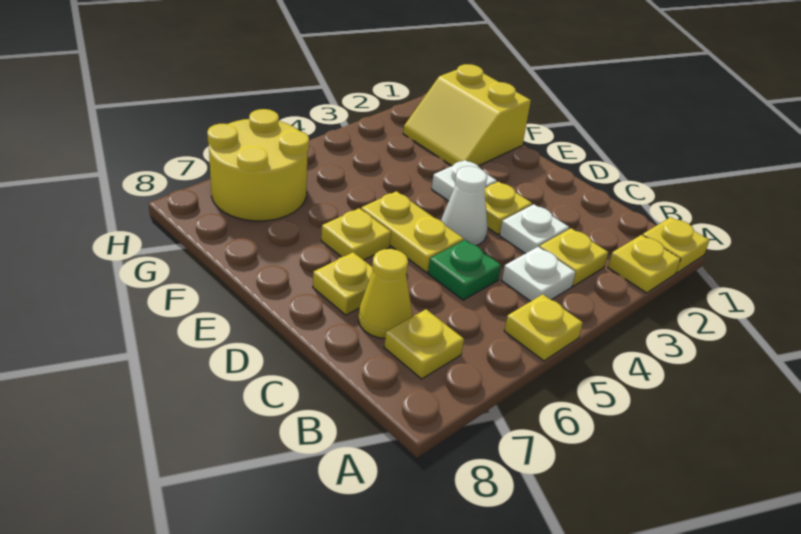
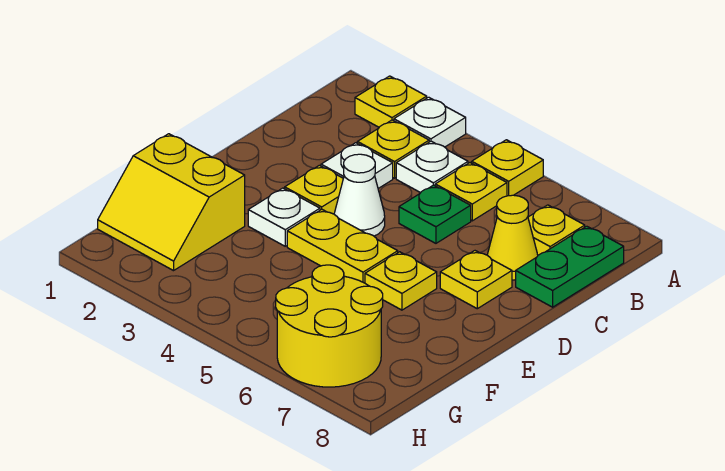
yellow 1x1 plate [643,217,709,273] -> yellow 1x1 plate moved to [435,163,507,221]
none -> white 1x1 plate [394,97,466,147]
none -> green 1x2 plate [516,226,624,307]
yellow 1x2 plate [361,191,464,272] -> yellow 1x2 plate turned to [287,209,398,283]
yellow 2x2 slope [403,64,531,166] -> yellow 2x2 slope turned to [98,134,245,271]

